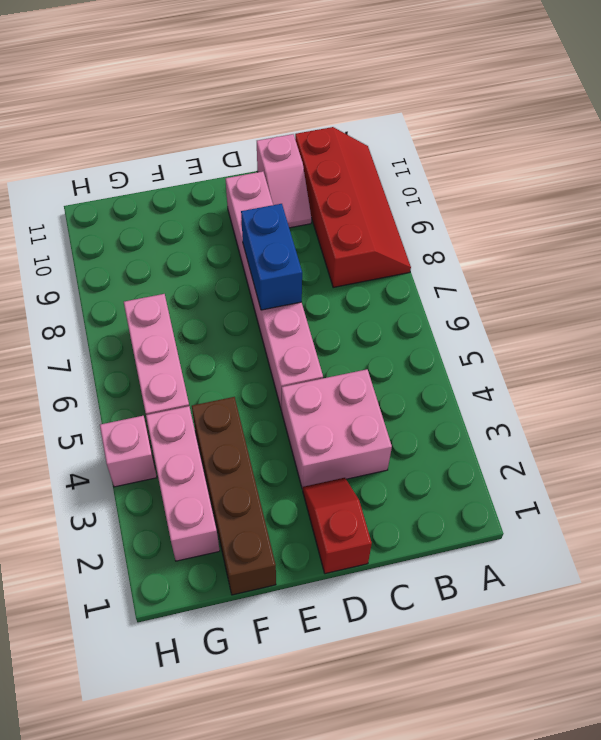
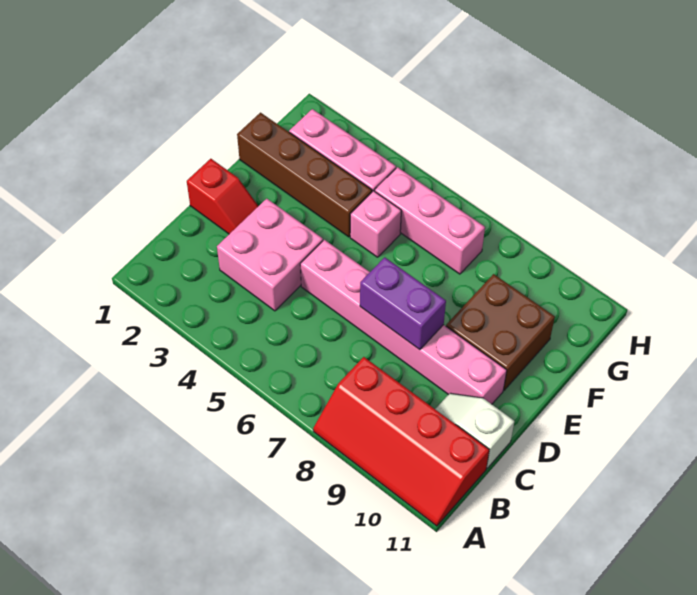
pink 1x2 slope [257,134,312,228] -> white 1x2 slope [435,393,515,468]
blue 1x2 brick [241,204,302,310] -> purple 1x2 brick [360,257,446,350]
none -> brown 2x2 brick [446,274,555,390]
pink 1x1 brick [100,416,157,487] -> pink 1x1 brick moved to [350,191,401,257]

